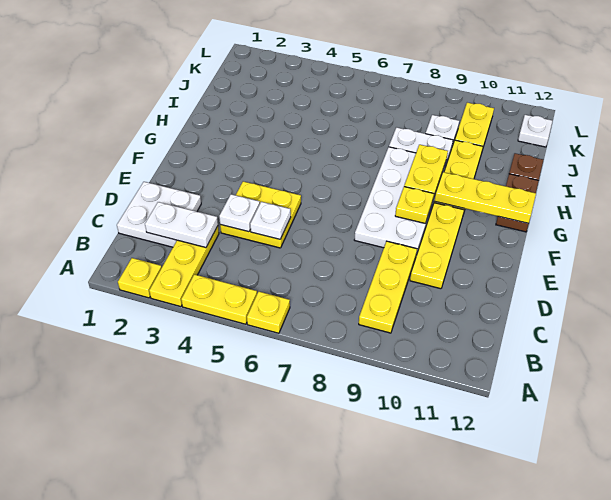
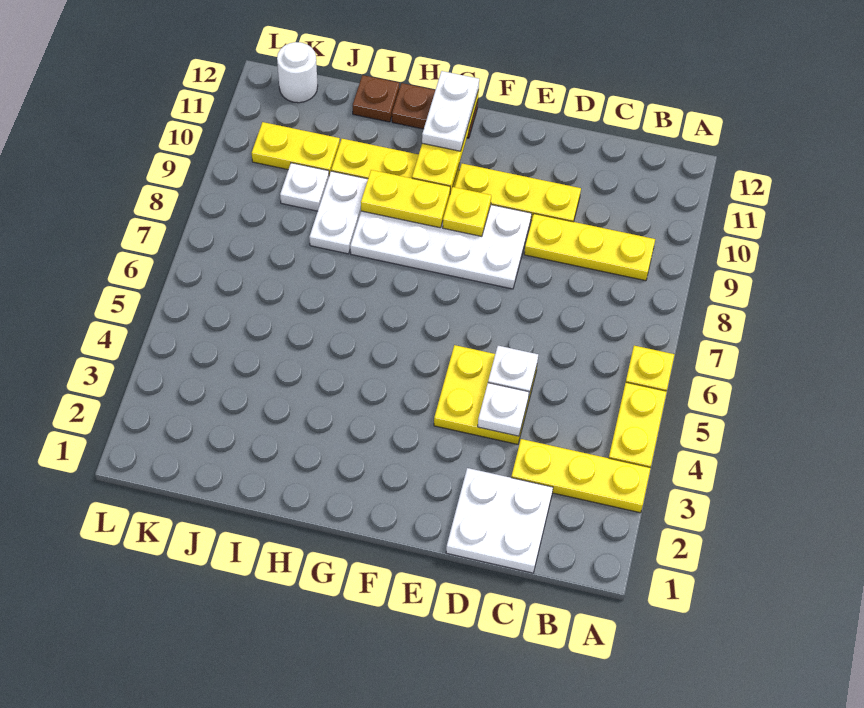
yellow 1x1 plate [118,258,162,298] -> none
white 1x2 plate [145,202,218,248] -> white 1x2 plate moved to [422,71,479,151]
white 1x1 plate [518,115,552,147] -> white 1x1 round brick [277,42,318,103]

